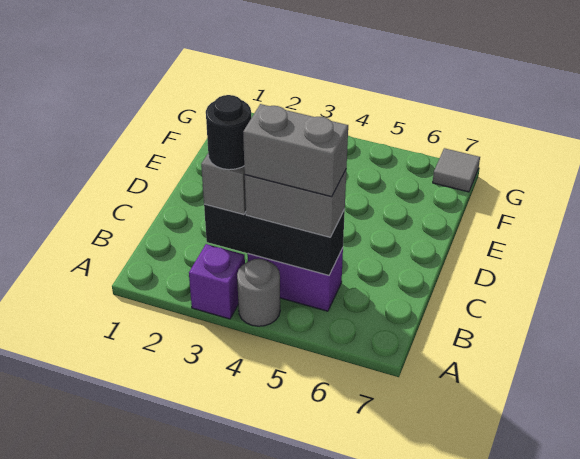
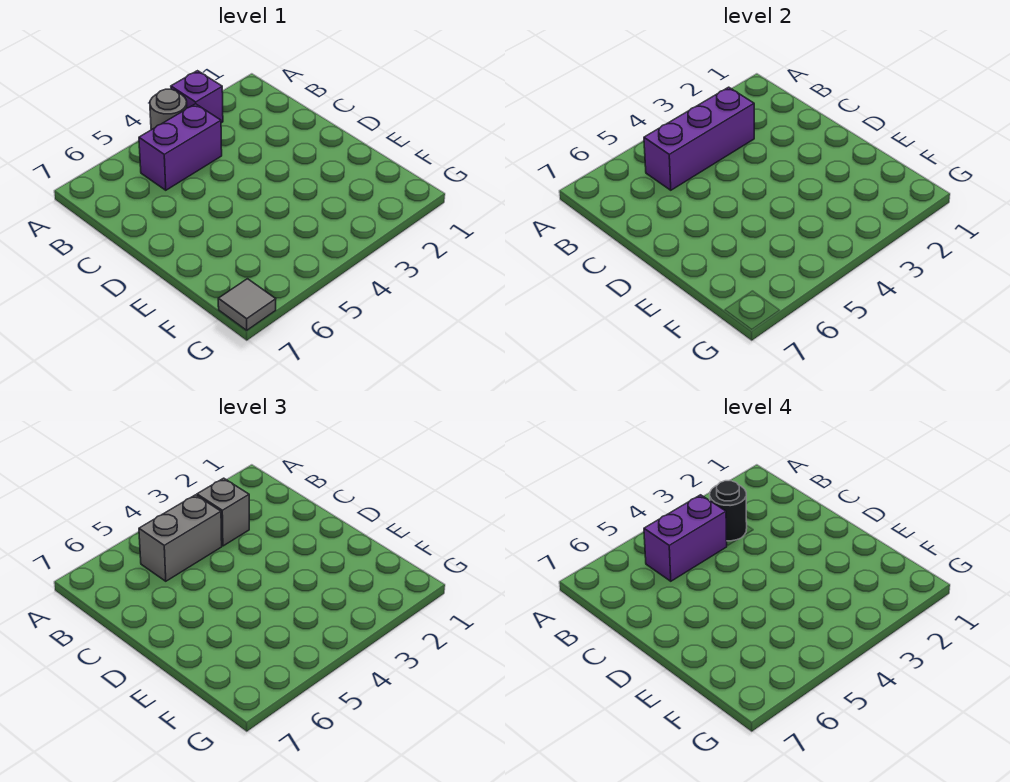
black 1x3 brick [204,204,345,275] -> purple 1x3 brick [644,87,754,190]
grey 1x2 brick [243,104,348,197] -> purple 1x2 brick [644,495,727,581]

